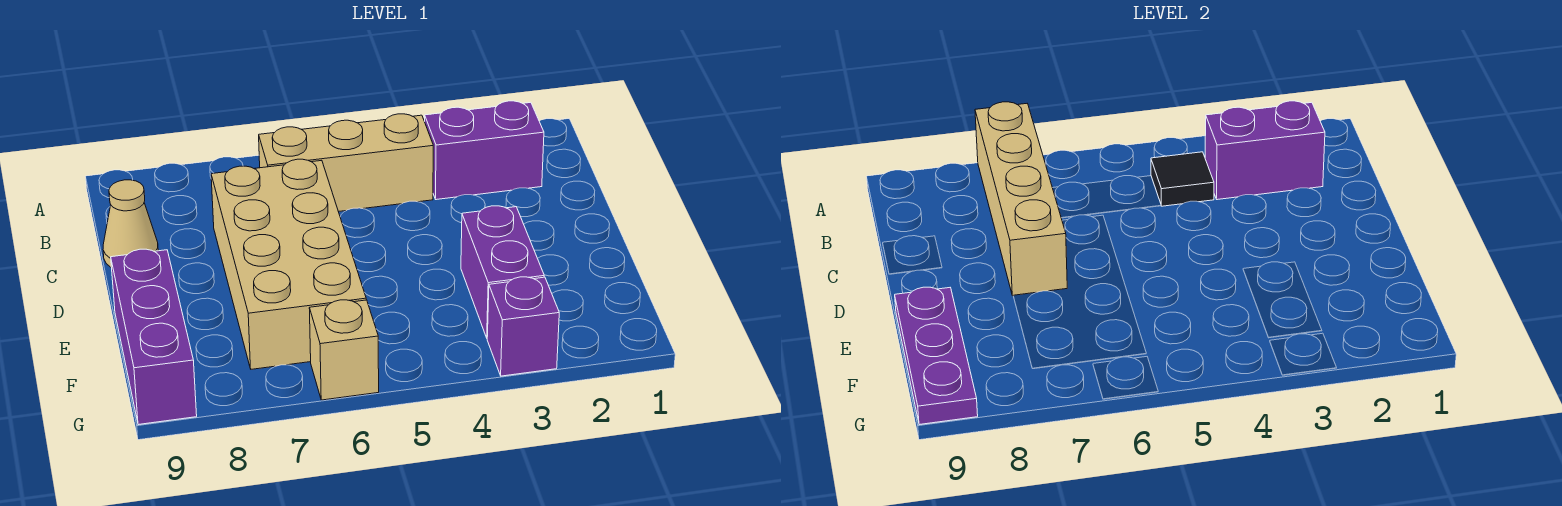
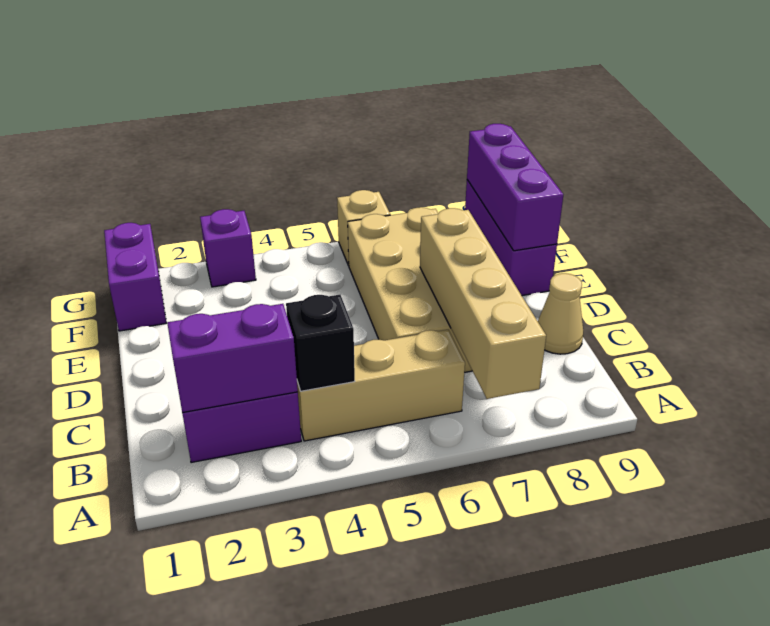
black 1x1 tile [1151,152,1214,206] -> black 1x1 brick [286,294,355,391]
purple 1x2 brick [461,206,544,338] -> purple 1x2 brick moved to [104,223,166,331]
purple 1x3 plate [895,287,978,425] -> purple 1x3 brick [467,124,563,251]

